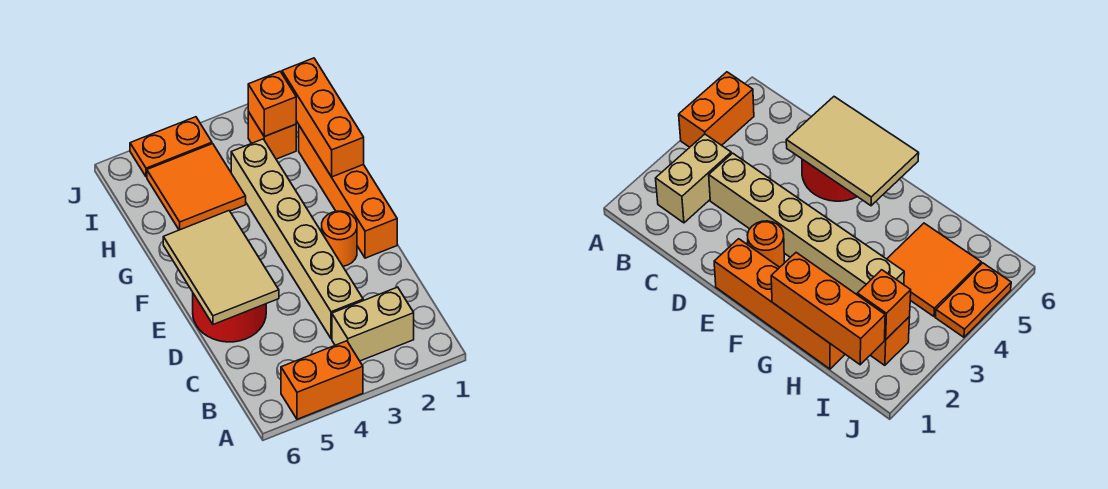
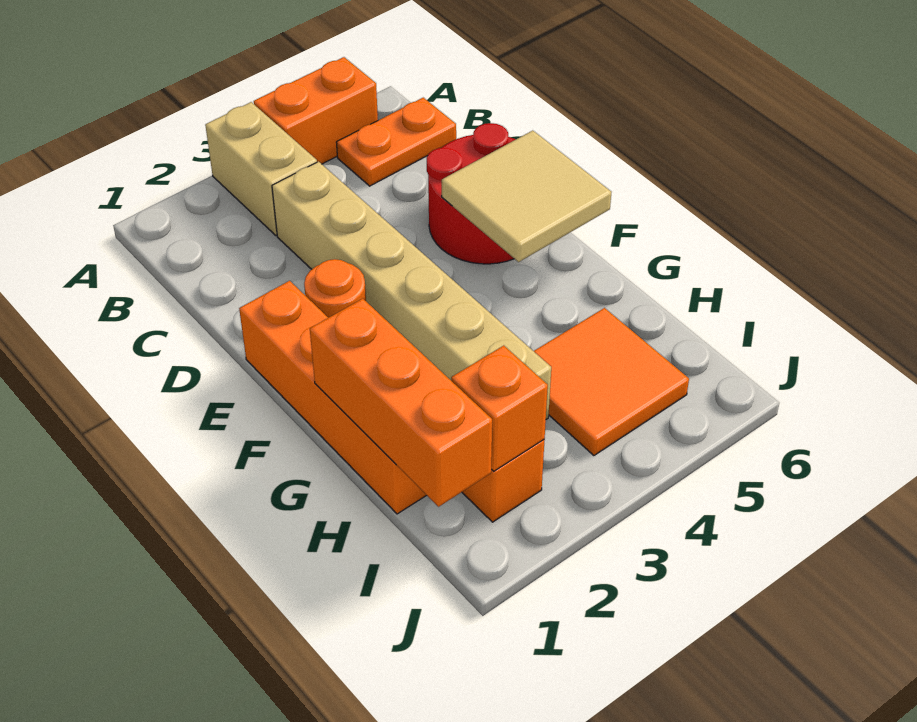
tan 1x2 brick [332,287,414,361] -> tan 1x2 brick turned to [205,102,317,236]
tan 2x3 tile [163,211,279,325] -> tan 2x2 tile [442,131,611,262]
orange 1x2 plate [130,117,212,177] -> orange 1x2 plate moved to [336,98,456,186]

